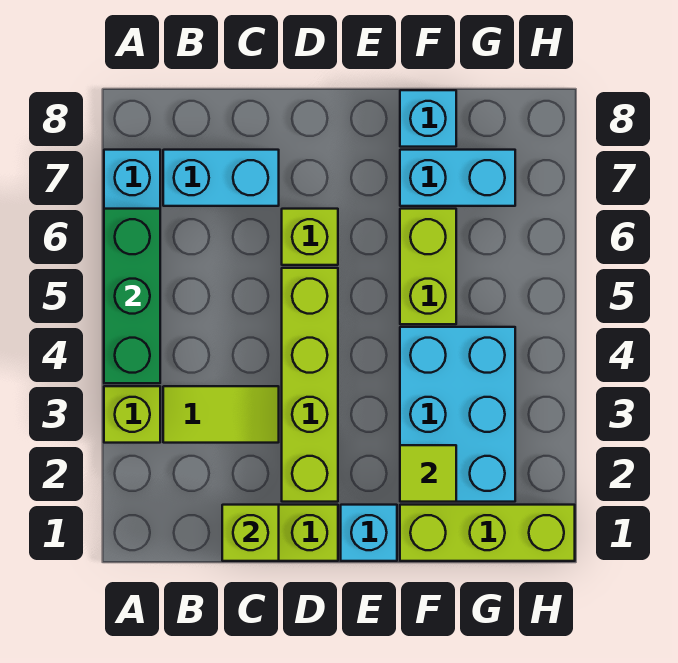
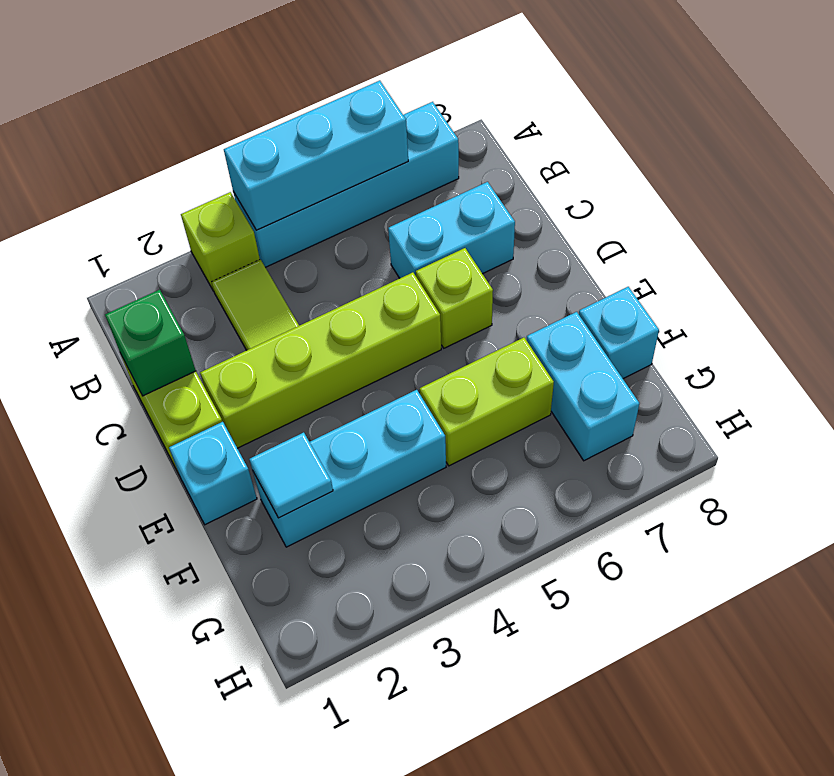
green 1x3 brick [104,209,160,383] -> cyan 1x3 brick [224,81,408,230]
cyan 1x2 brick [163,150,279,206] -> cyan 1x2 brick turned to [388,182,515,278]
lime 1x1 brick [222,505,279,561] -> green 1x1 brick [105,290,196,396]
lime 1x3 brick [400,505,575,561] -> none
cyan 2x3 brick [400,327,515,502] -> cyan 1x3 brick [253,390,446,547]
lime 1x1 tile [400,445,456,502] -> cyan 1x1 tile [249,432,333,518]

